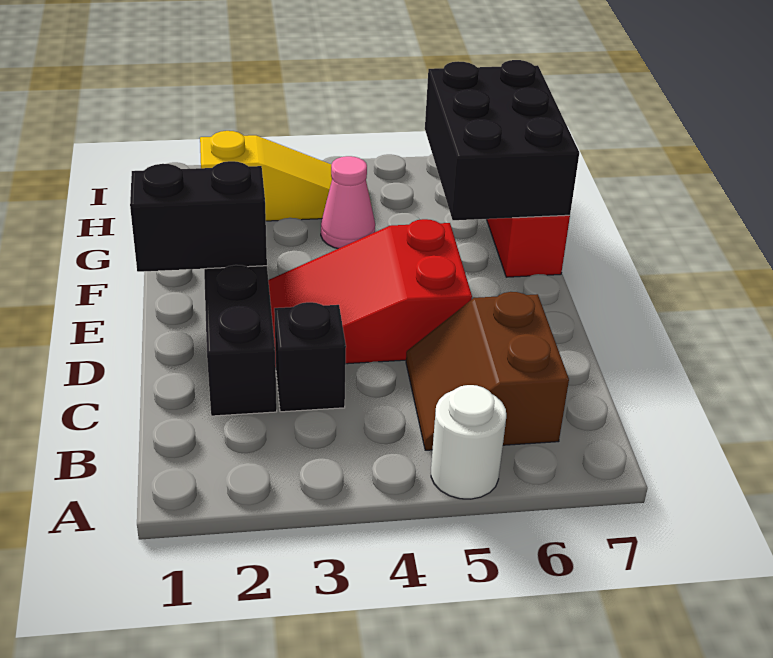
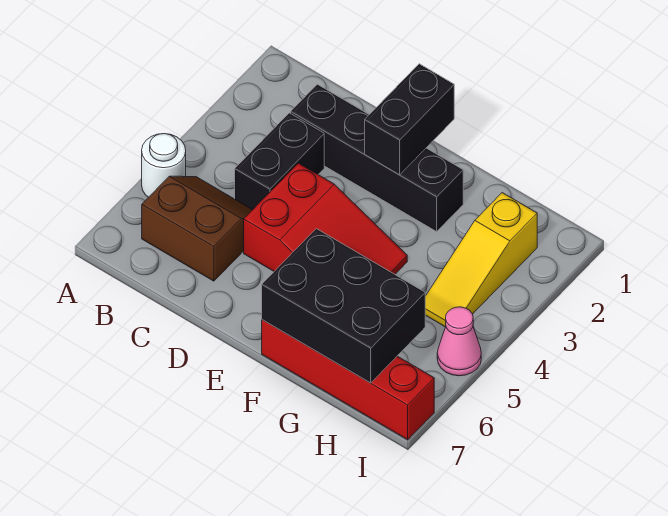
black 1x1 brick [274,302,346,412] -> black 1x2 brick [235,113,324,210]
red 2x3 slope [268,219,472,364] -> red 2x3 slope turned to [244,163,407,274]
pink 1x1 cone [321,156,375,249] -> pink 1x1 cone moved to [437,307,481,376]

